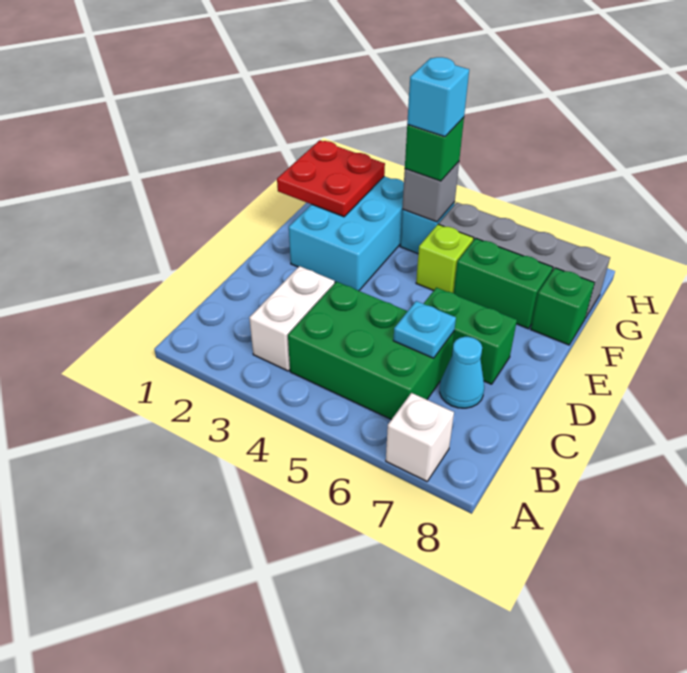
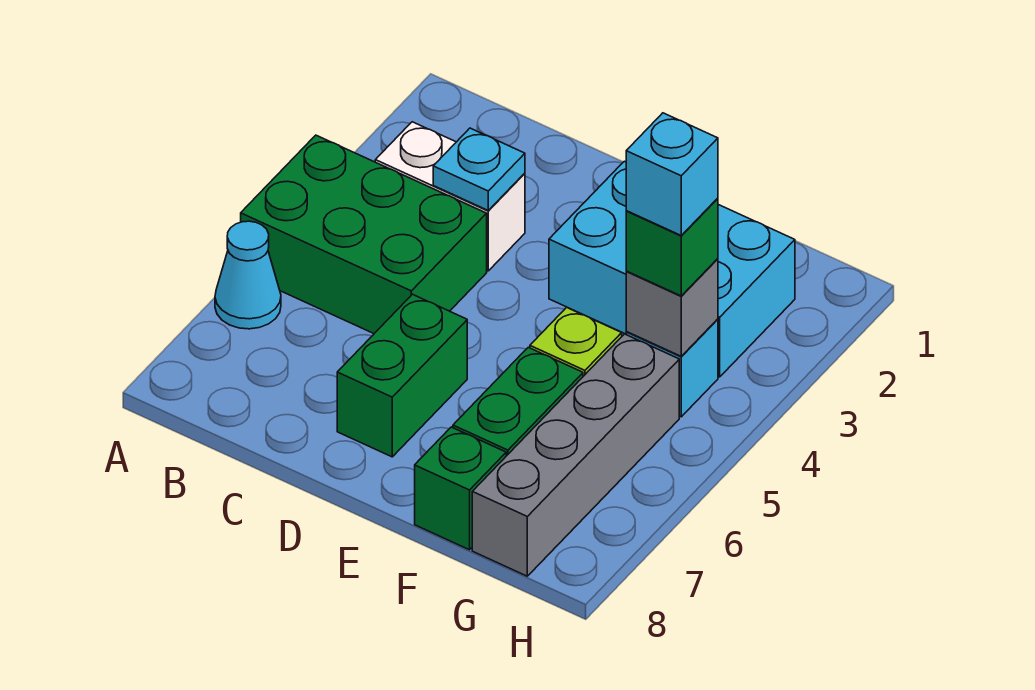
white 1x1 brick [386,393,454,481] -> none
green 2x3 brick [288,282,454,420] -> green 2x3 brick turned to [241,135,487,334]
cyan 1x1 plate [393,301,456,358] -> cyan 1x1 plate moved to [433,128,525,210]
cyan 1x1 cone [440,337,484,408] -> cyan 1x1 cone moved to [215,221,281,329]
red 2x2 plate [277,140,385,217] -> none

